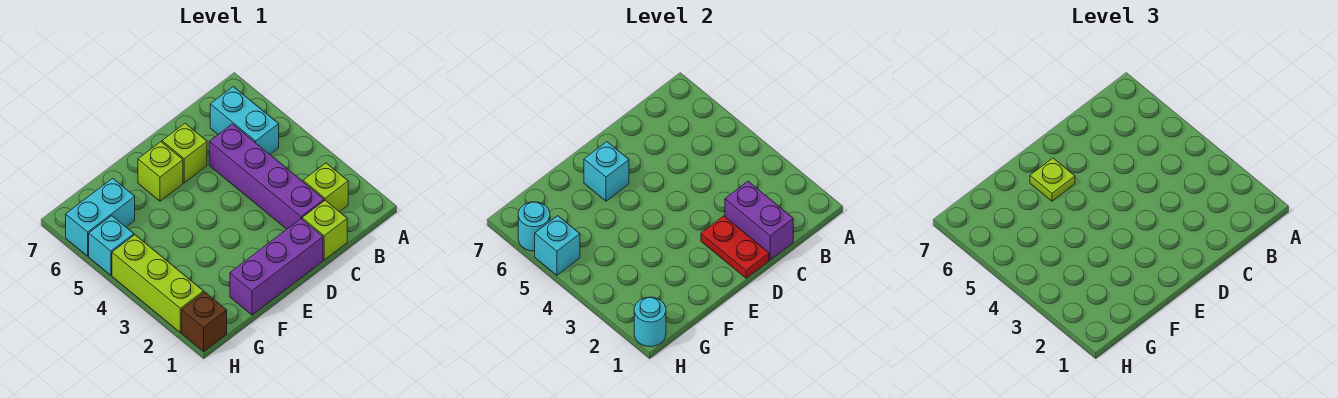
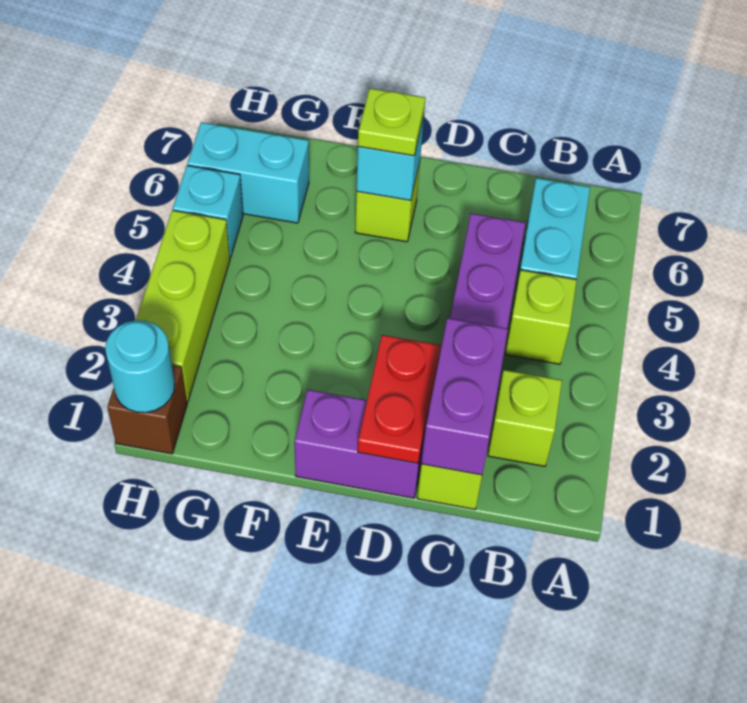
purple 1x3 brick [230,219,323,315] -> purple 1x2 brick [294,390,426,498]
lime 1x1 brick [162,123,207,183] -> lime 1x1 brick moved to [505,270,577,364]
cyan 1x1 brick [535,216,580,275] -> none
cyan 1x1 round brick [518,202,550,251] -> none

